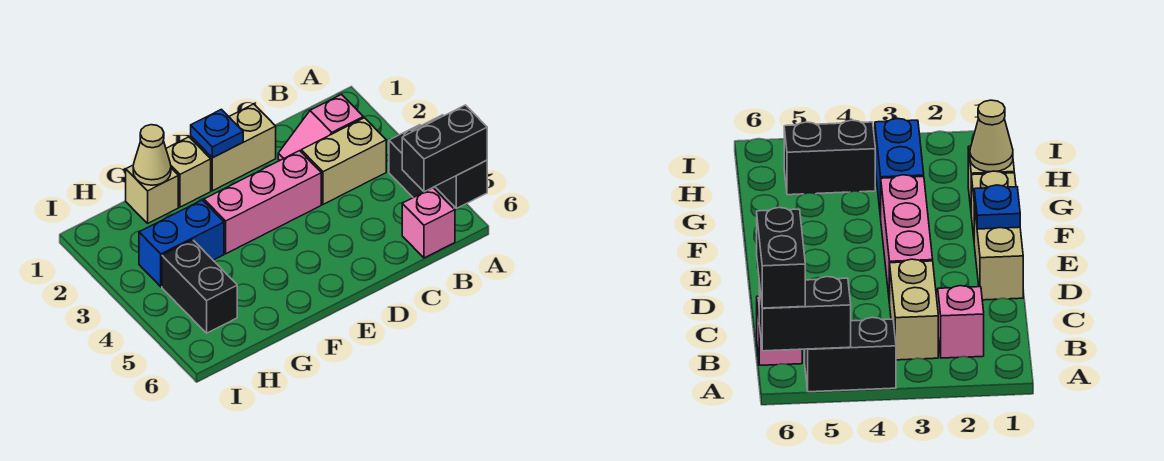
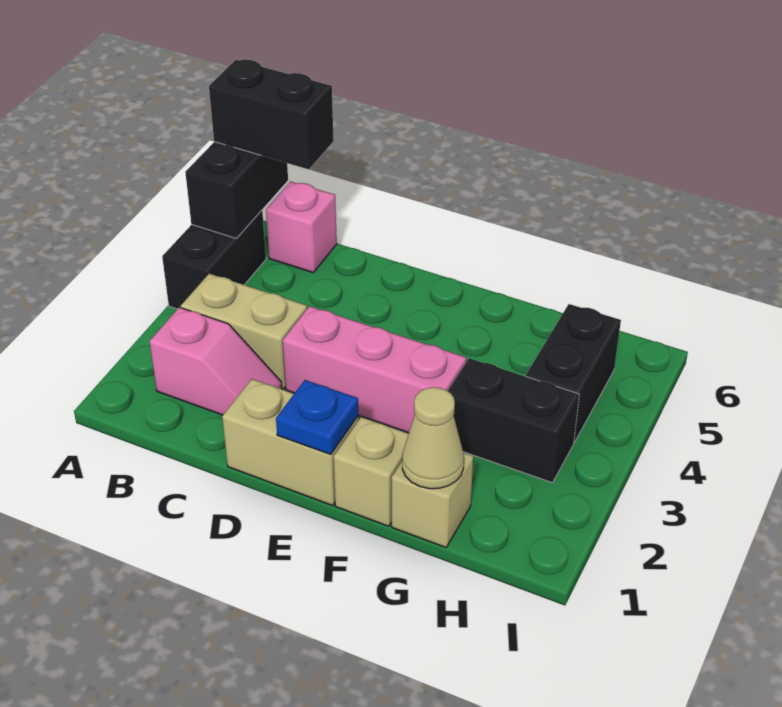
blue 1x2 brick [139,200,224,287] -> black 1x2 brick [448,358,579,483]

